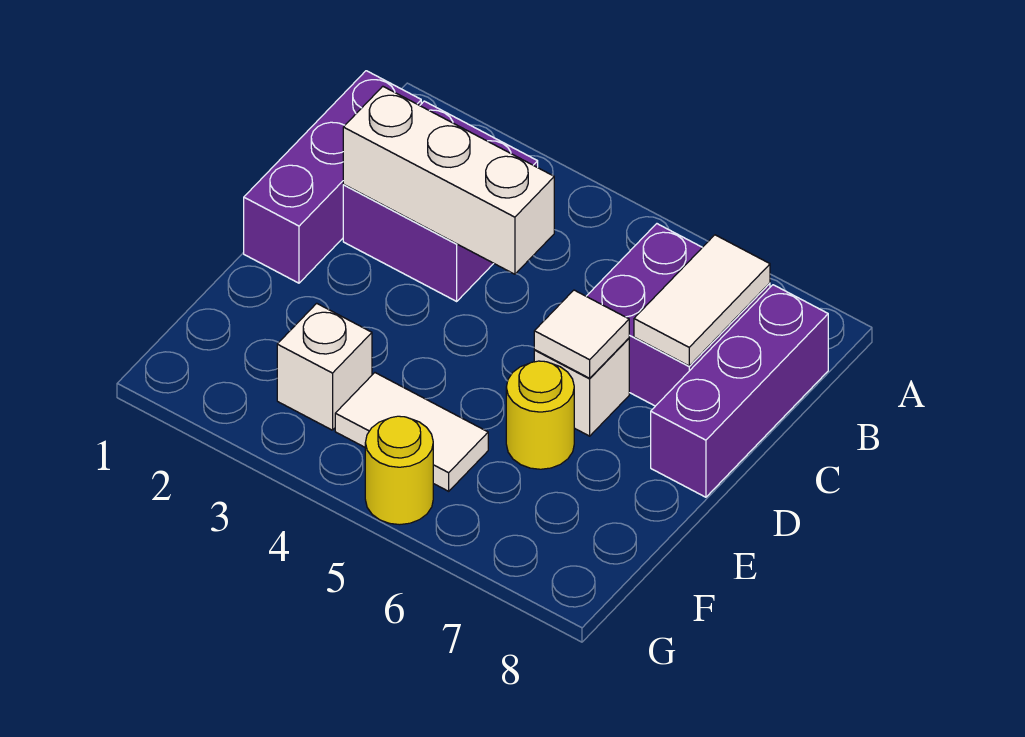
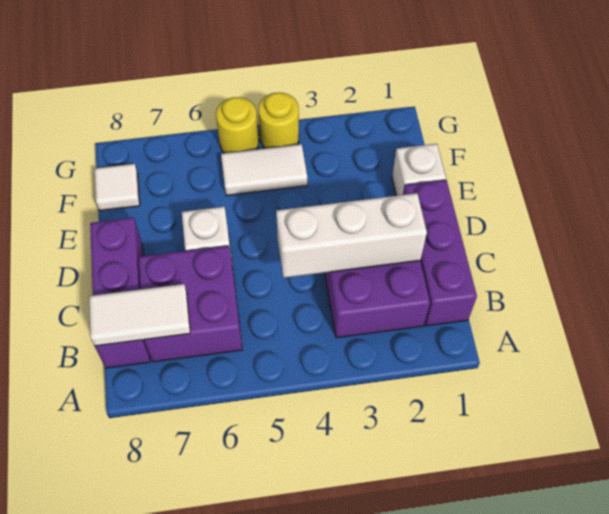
white 1x2 tile [634,235,770,366] -> white 1x2 tile turned to [89,284,190,346]
white 1x1 tile [534,290,629,378] -> white 1x1 tile moved to [95,164,140,211]
yellow 1x1 round brick [506,361,574,469] -> yellow 1x1 round brick moved to [258,93,299,148]
white 1x1 brick [277,303,372,430] -> white 1x1 brick moved to [392,144,446,196]

